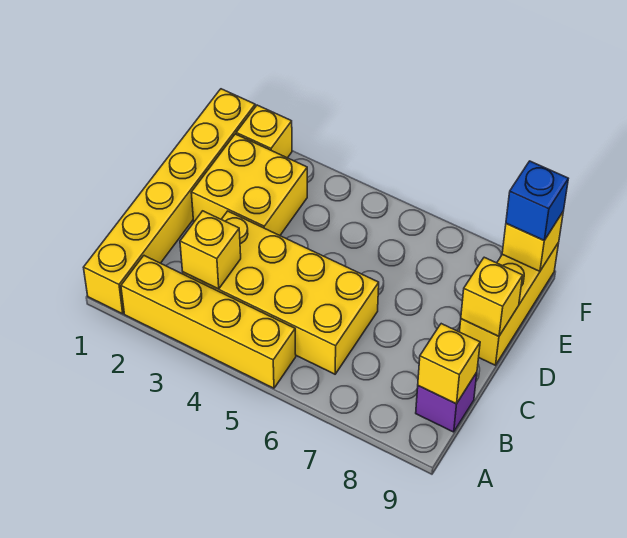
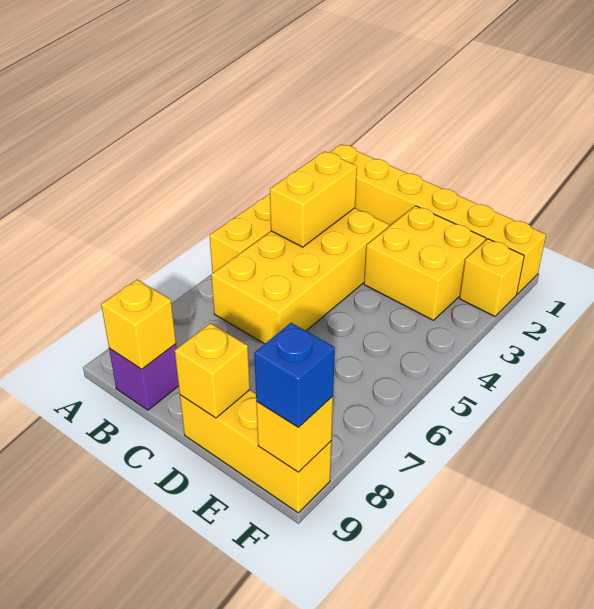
yellow 1x1 brick [180,211,241,289] -> yellow 1x2 brick [270,151,357,247]

